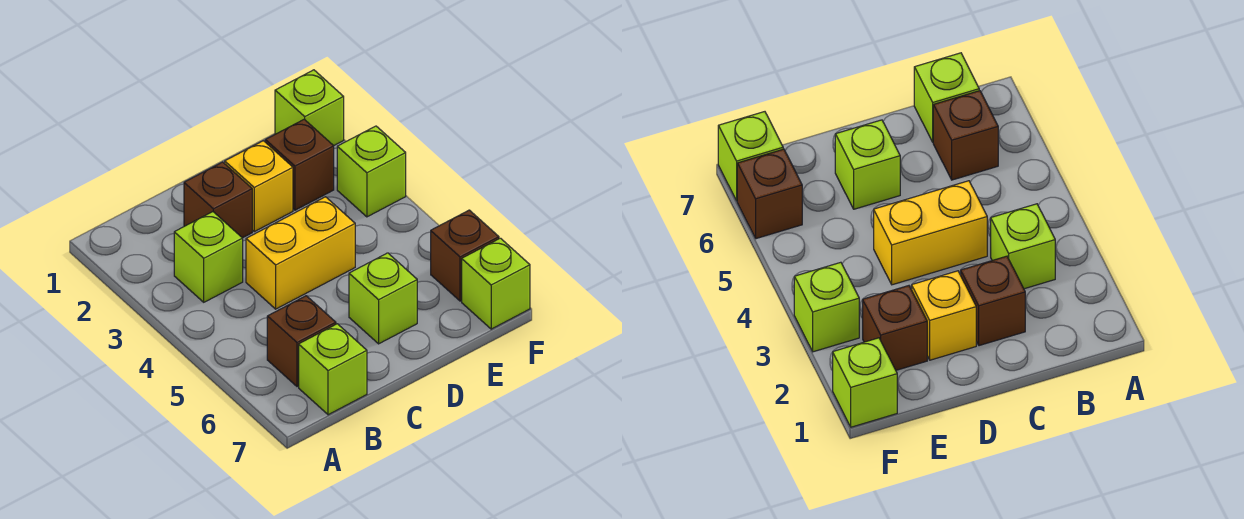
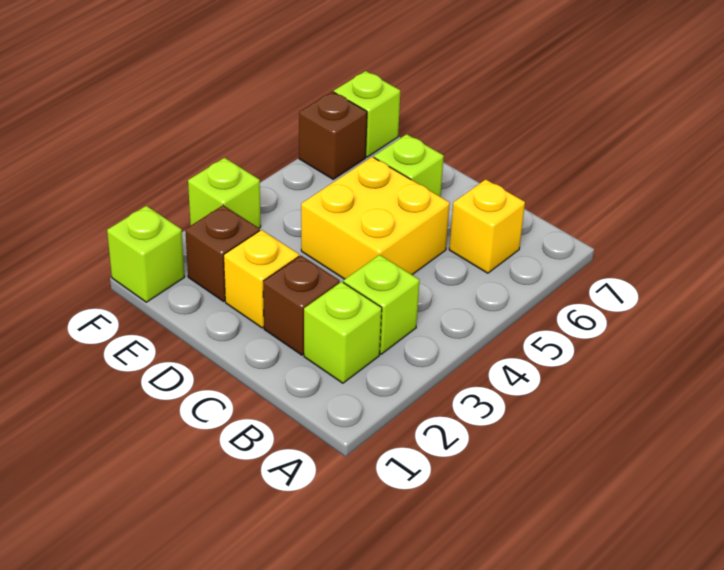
brown 1x1 brick [267,296,336,387] -> yellow 1x1 brick [449,180,525,273]
lime 1x1 brick [299,324,367,415] -> lime 1x1 brick moved to [304,282,382,383]
yellow 1x2 brick [246,197,355,309] -> yellow 2x2 brick [301,157,450,279]

